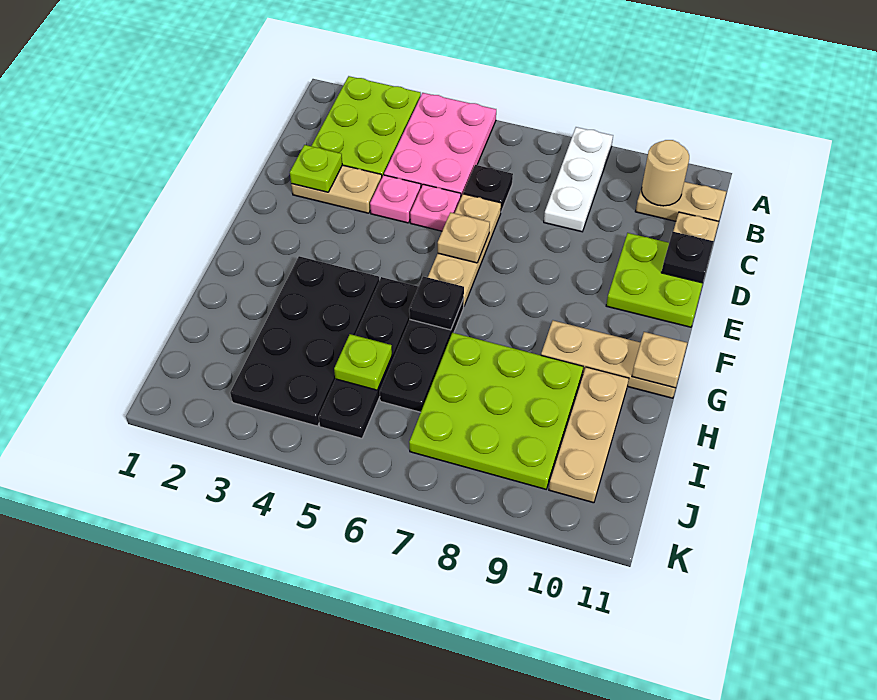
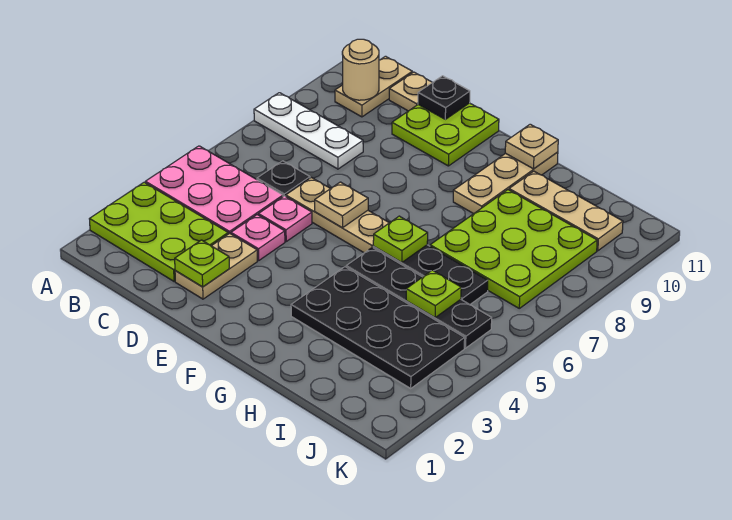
black 1x1 plate [409,276,464,330] -> lime 1x1 plate [373,216,428,263]

